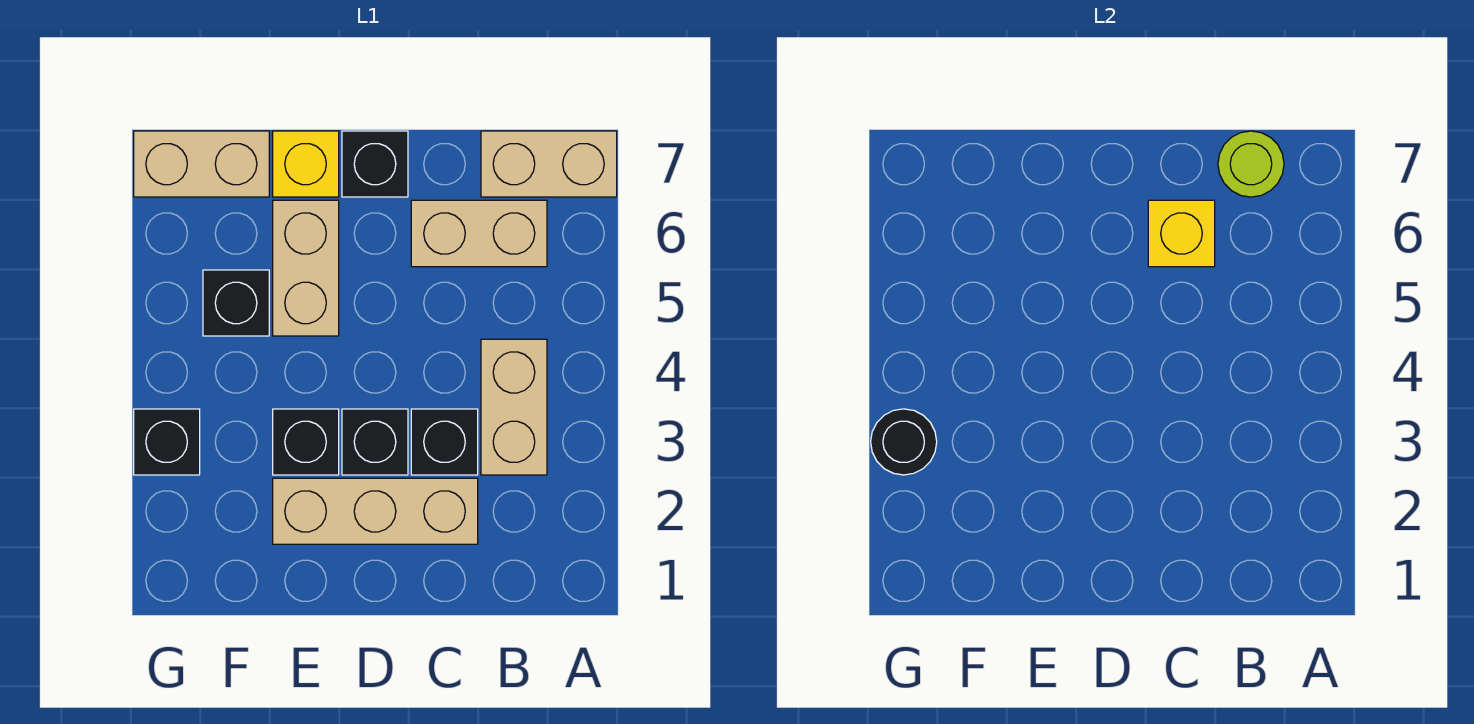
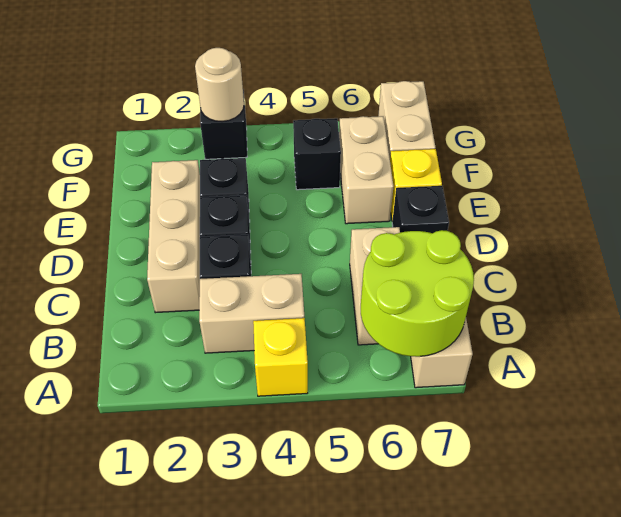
lime 1x1 round brick [1218,131,1284,197] -> lime 2x2 round brick [361,230,474,357]
yellow 1x1 brick [1148,200,1215,267] -> yellow 1x1 brick moved to [253,318,308,396]
tan 1x2 brick [273,200,339,336] -> tan 1x2 brick turned to [339,116,394,224]
black 1x1 round brick [871,409,937,475] -> tan 1x1 round brick [195,48,244,122]

